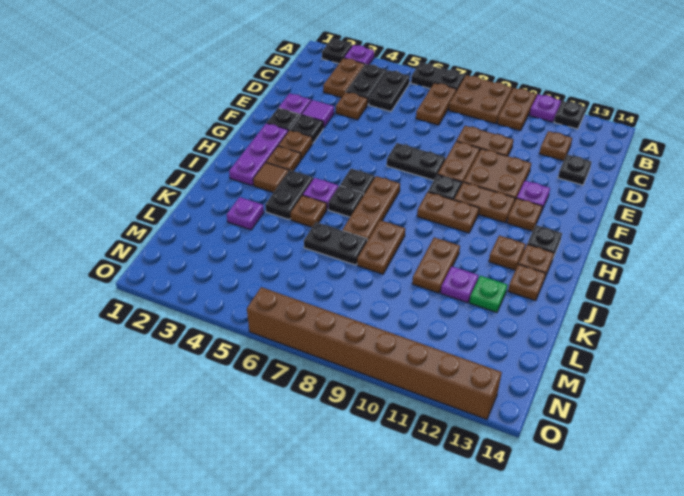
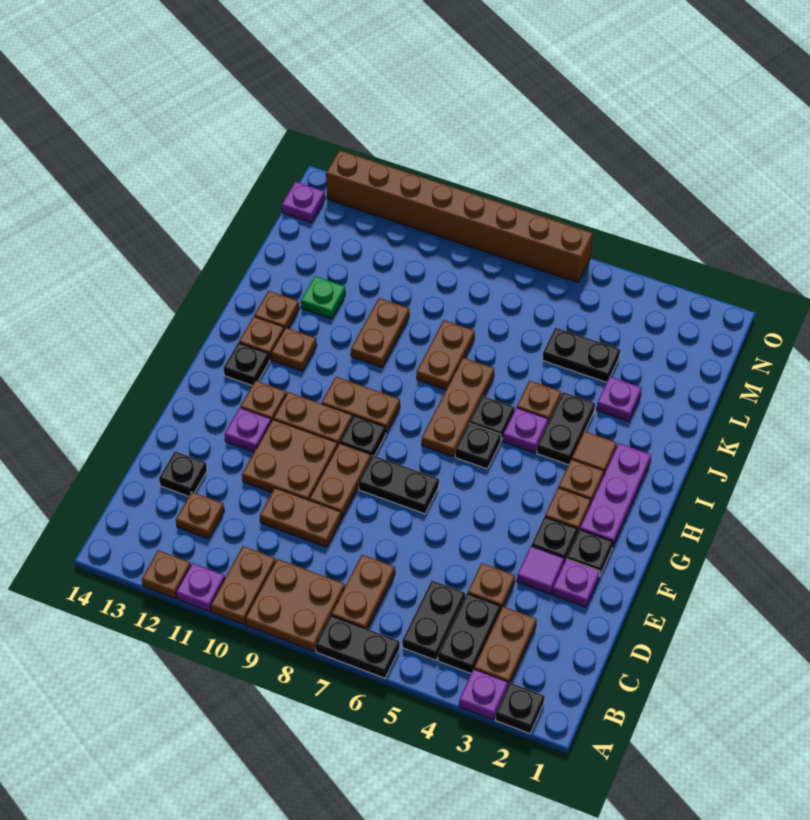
black 1x1 plate [554,101,586,129] -> brown 1x1 plate [142,550,191,598]
black 1x2 plate [304,222,367,265] -> black 1x2 plate moved to [543,328,620,382]
purple 1x1 plate [441,266,478,303] -> purple 1x1 plate moved to [282,182,325,223]

